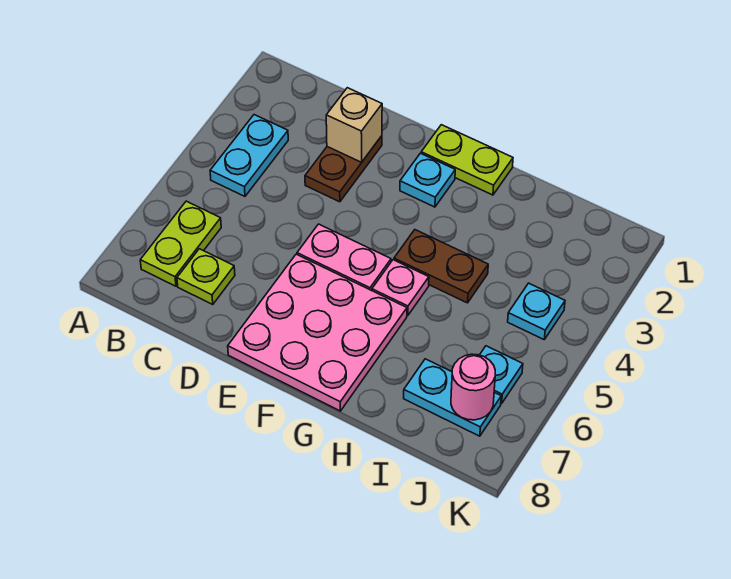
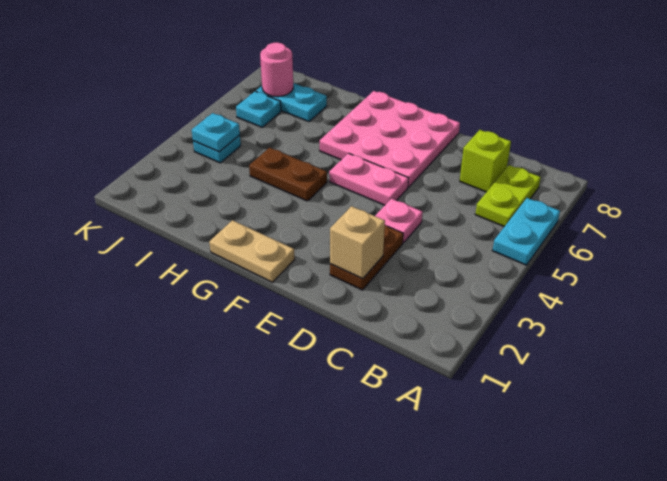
cyan 1x2 plate [210,115,288,196] -> cyan 1x2 plate moved to [493,198,560,265]
lime 1x1 plate [177,249,235,304] -> lime 1x1 brick [460,130,511,192]
lime 1x2 plate [421,125,513,195] -> tan 1x2 plate [209,220,295,282]
cyan 1x1 plate [400,153,455,207] -> cyan 1x1 plate moved to [192,113,240,152]
pink 1x1 plate [372,260,429,316] -> pink 1x1 plate moved to [375,198,423,243]

